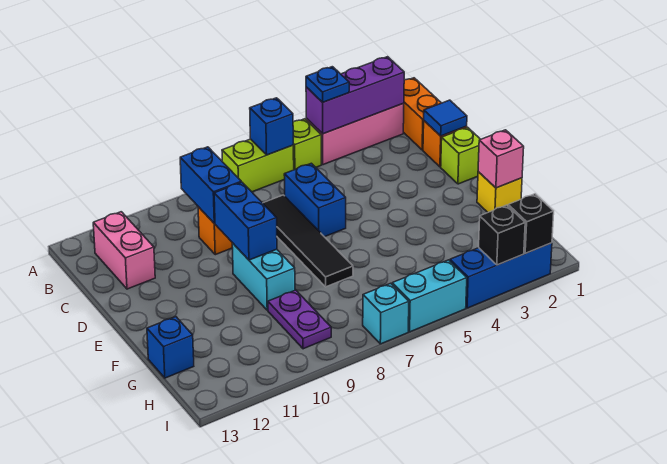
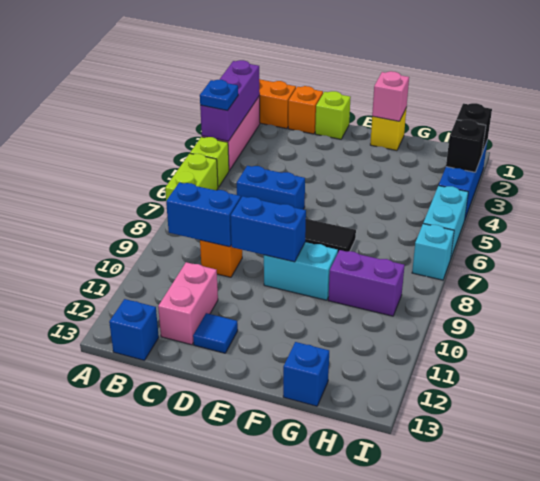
blue 1x1 brick [250,98,293,155] -> blue 1x1 brick moved to [109,299,159,360]
pink 1x2 brick [93,212,155,289] -> pink 1x2 brick turned to [158,262,218,345]
blue 1x1 tile [424,100,467,136] -> blue 1x1 tile moved to [193,313,238,353]
purple 1x2 plate [268,290,331,349] -> purple 1x2 brick [328,250,405,316]

